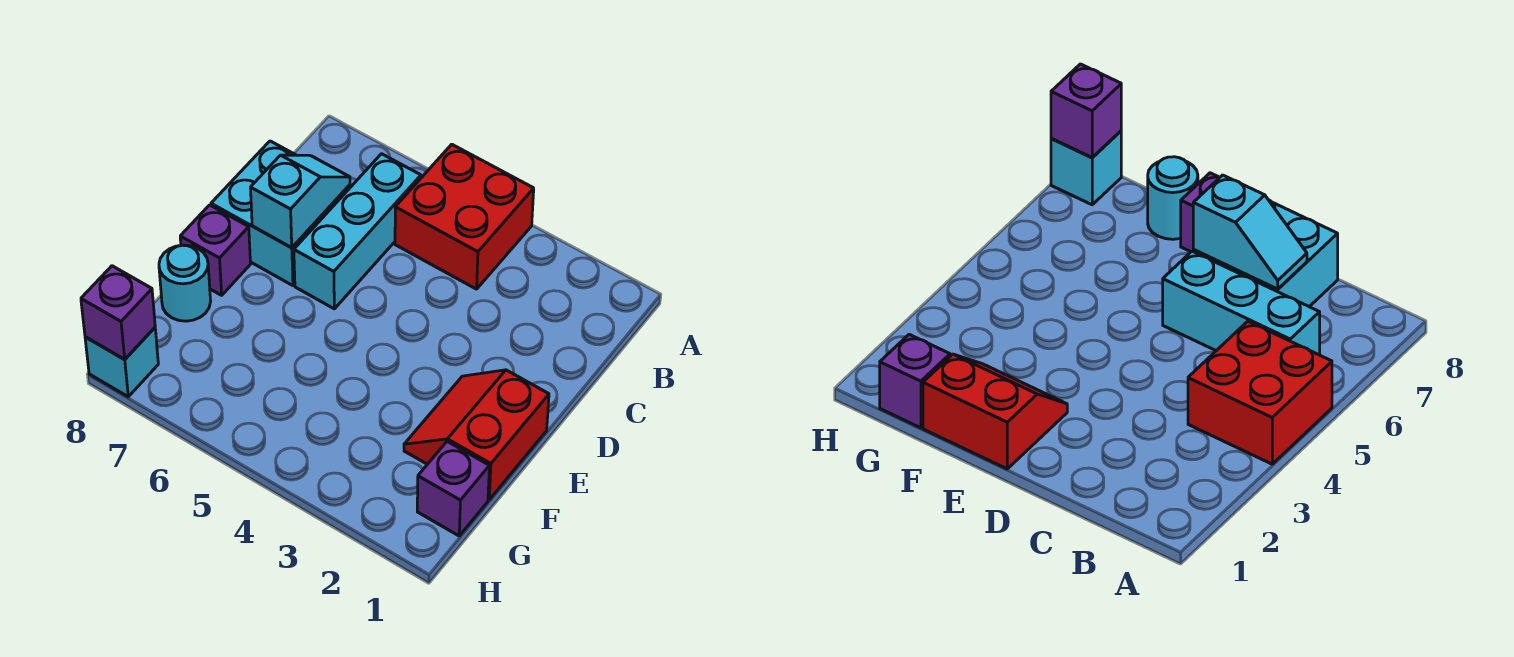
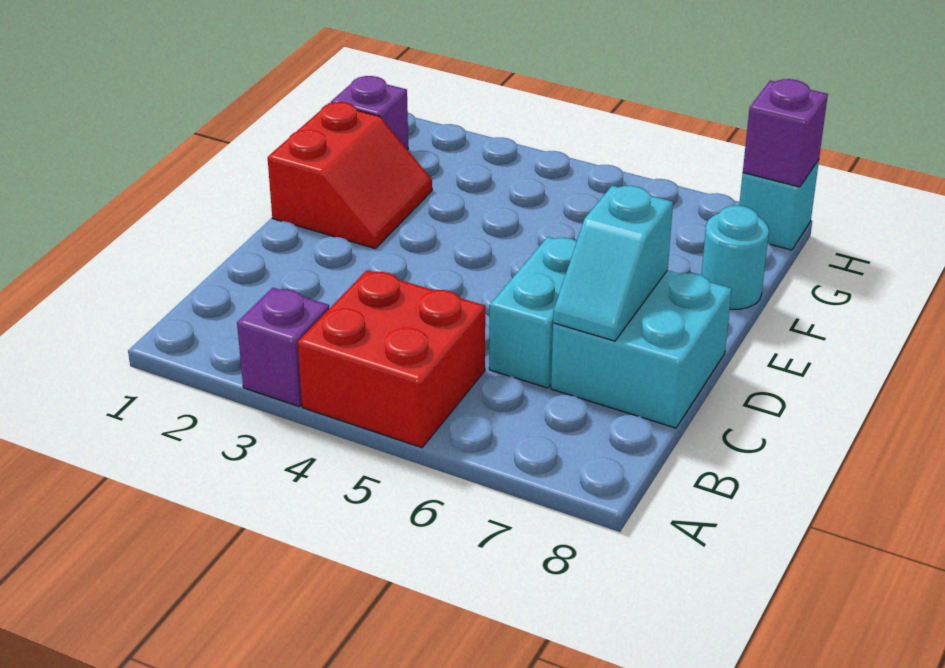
cyan 1x3 brick [294,154,421,309] -> cyan 1x2 brick [489,237,577,388]
purple 1x1 brick [180,205,250,295] -> purple 1x1 brick moved to [237,288,329,406]

